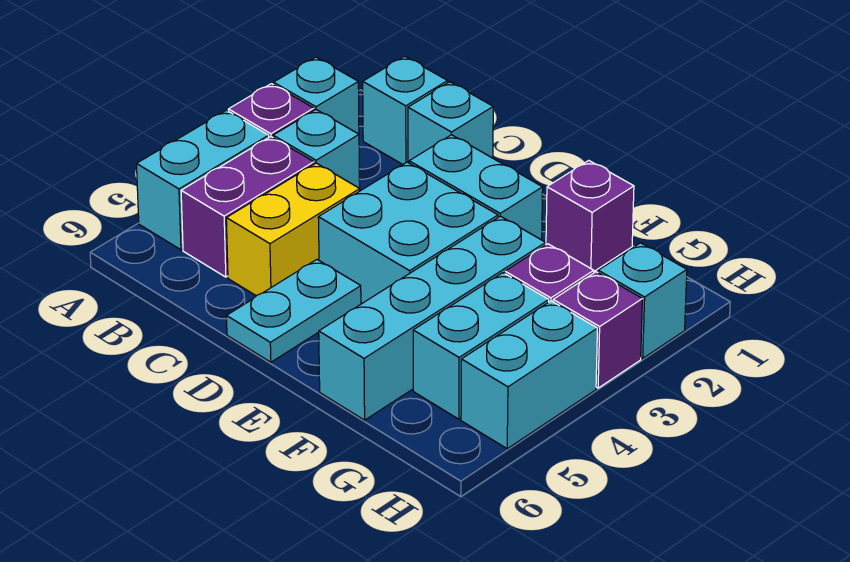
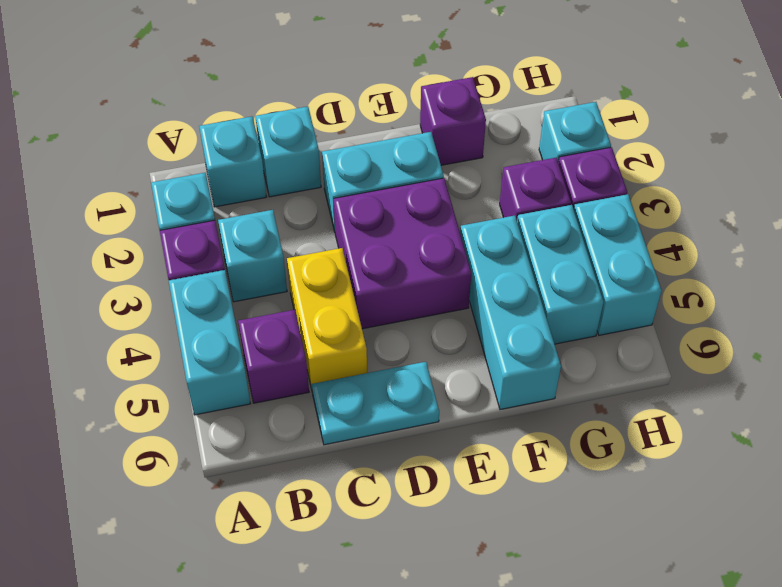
purple 1x2 brick [181,137,314,277] -> purple 1x1 brick [238,310,309,403]
cyan 2x2 brick [318,162,498,303] -> purple 2x2 brick [333,178,471,329]
cyan 1x2 plate [227,259,361,362] -> cyan 1x2 plate turned to [312,362,439,445]
cyan 1x4 brick [319,216,546,420] -> cyan 1x3 brick [460,216,561,410]

